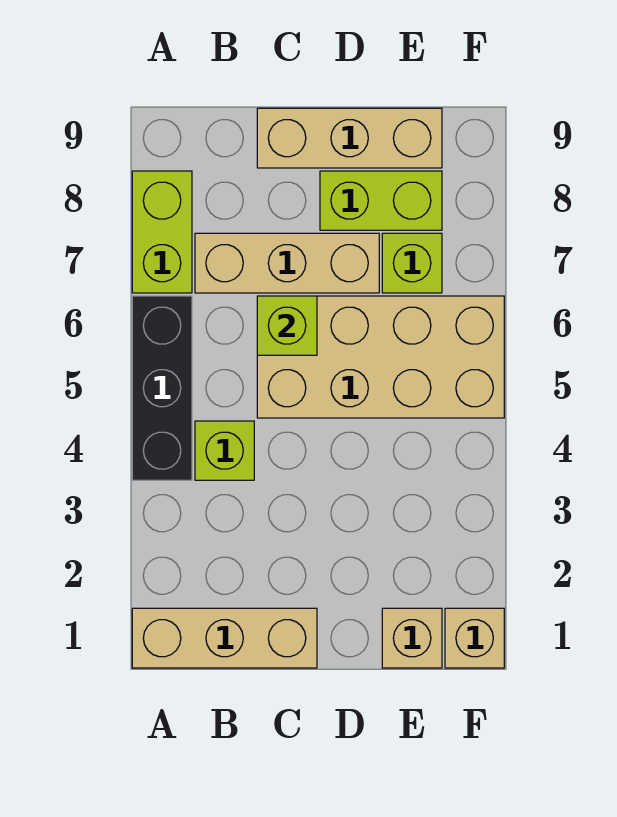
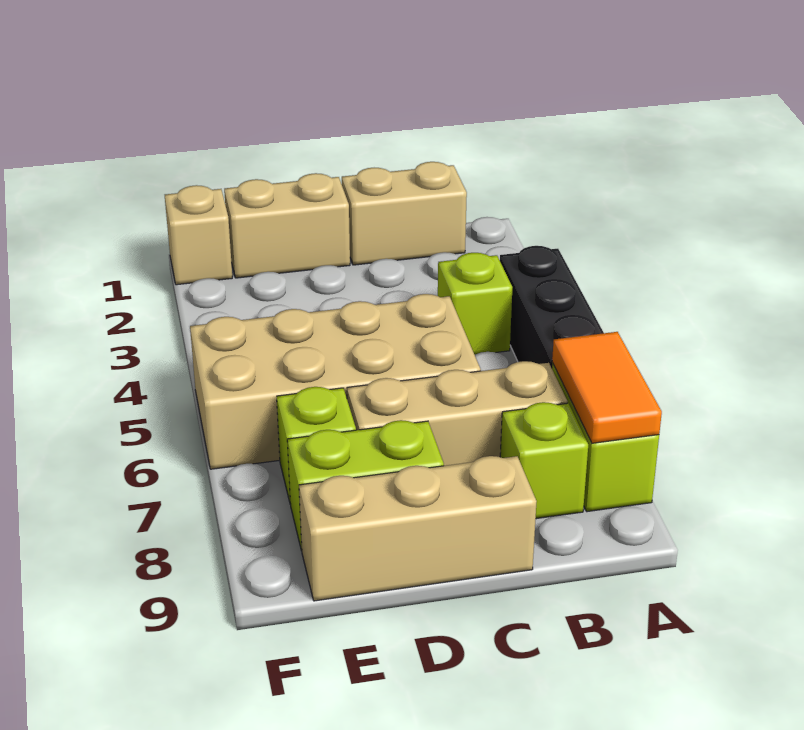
tan 1x3 brick [132,608,317,668] -> tan 1x2 brick [342,162,467,265]
none -> orange 1x2 tile [552,332,662,443]
lime 1x1 brick [257,296,317,355] -> lime 1x1 brick moved to [500,402,588,519]
tan 1x1 brick [382,608,442,668] -> tan 1x2 brick [224,173,350,278]

